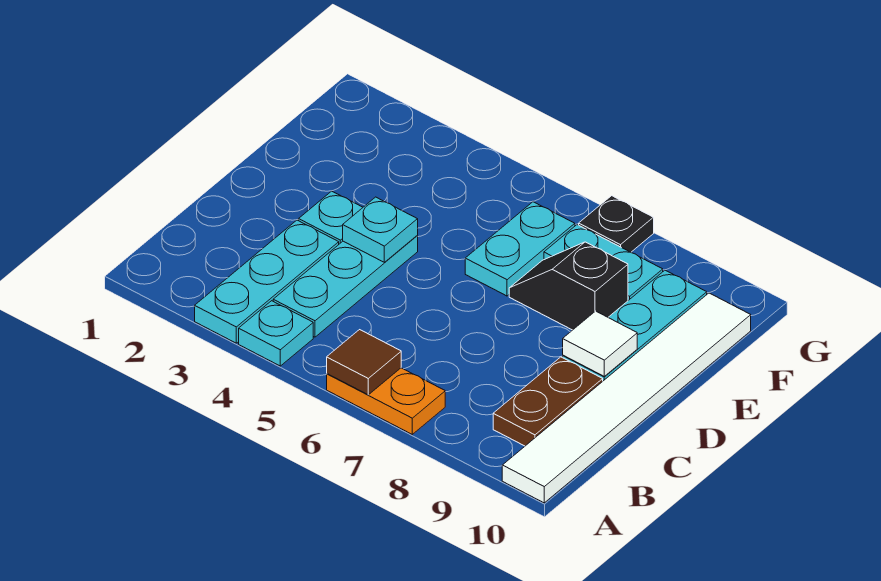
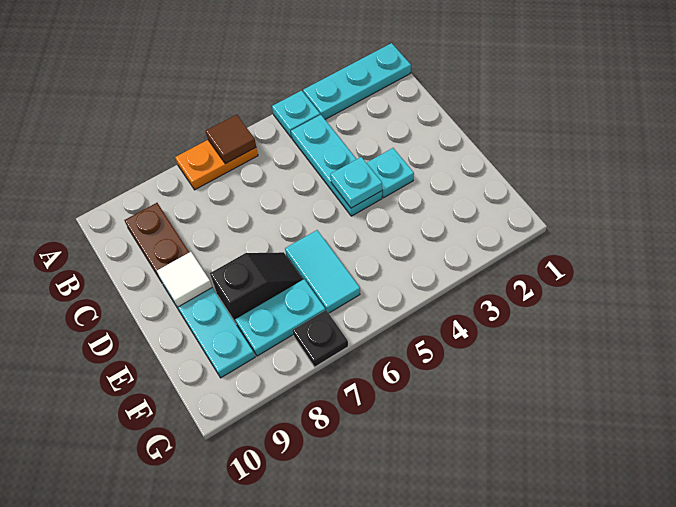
cyan 1x3 plate [195,220,339,343] -> cyan 1x3 plate turned to [303,43,411,119]
white 1x6 tile [502,293,751,503] -> none
cyan 1x2 plate [465,202,575,296] -> cyan 1x2 tile [285,230,360,313]

